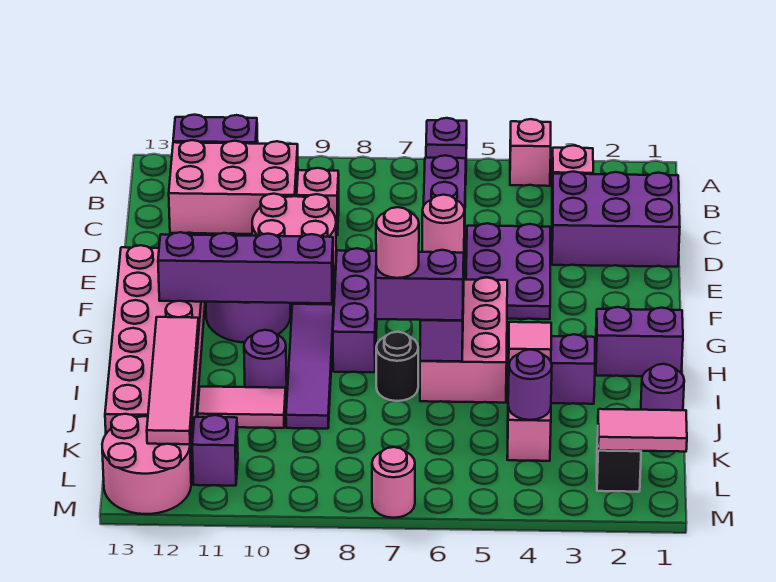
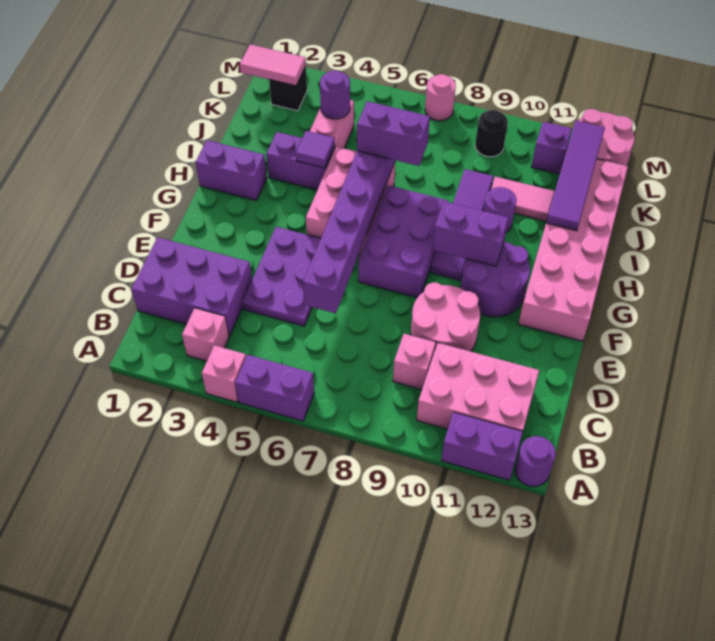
purple 1x1 brick [426,118,467,159] -> purple 1x2 brick [235,355,314,421]
purple 1x3 brick [333,248,377,372] -> purple 2x3 brick [358,185,448,298]
pink 1x1 round brick [422,195,464,253] -> none
purple 1x4 brick [158,232,333,303] -> purple 1x2 brick [433,201,508,266]
pink 1x1 tile [509,322,551,362] -> purple 1x1 tile [296,131,335,168]
black 1x1 round brick [376,332,418,401] -> black 1x1 round brick moved to [475,110,508,157]
pink 1x1 round brick [376,207,419,278] -> none
pink 1x4 tile [147,317,199,444] -> purple 1x4 tile [546,121,605,231]
purple 1x1 round brick [641,364,684,410] -> purple 1x1 round brick moved to [515,436,556,487]

